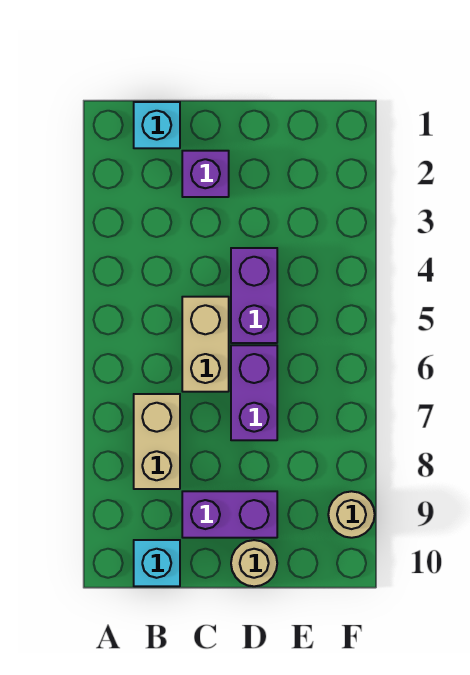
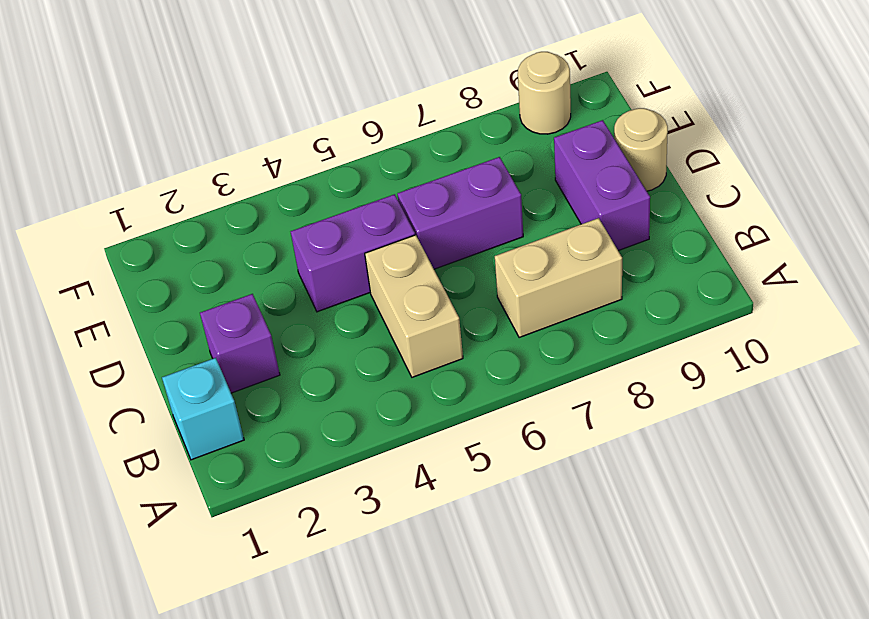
cyan 1x1 brick [134,540,180,586] -> none
tan 1x2 brick [182,297,229,392] -> tan 1x2 brick turned to [365,235,463,377]

